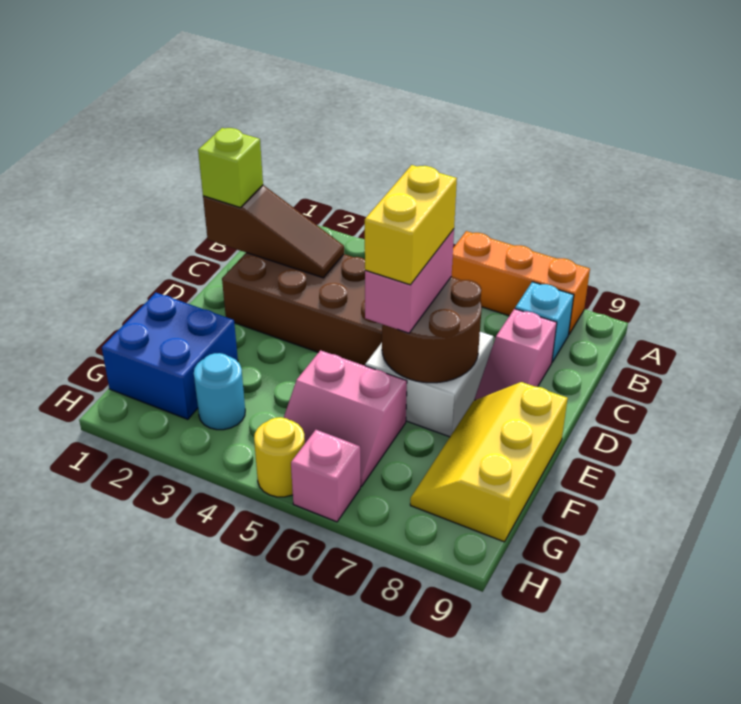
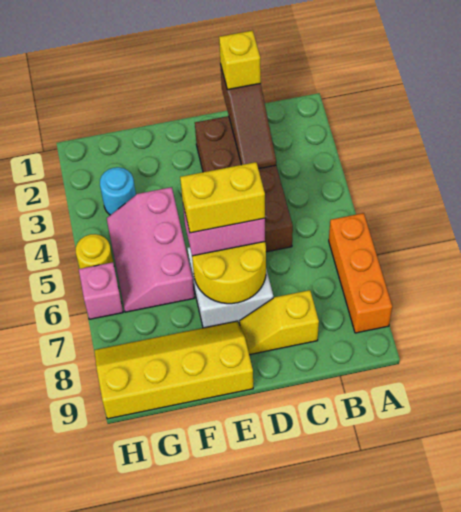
cyan 1x1 brick [515,282,574,362] -> none
lime 1x1 brick [198,128,263,207] -> yellow 1x1 brick [219,31,261,90]
pink 1x2 slope [474,309,557,400] -> yellow 1x2 slope [240,290,319,355]
brown 2x2 round brick [382,277,482,383] -> yellow 2x2 round brick [192,242,266,304]
yellow 2x3 slope [410,382,568,542] -> yellow 2x4 slope [94,321,253,419]
blue 2x2 brick [102,293,238,419] -> none
pink 2x2 slope [284,350,407,487] -> pink 2x3 slope [107,187,194,312]

